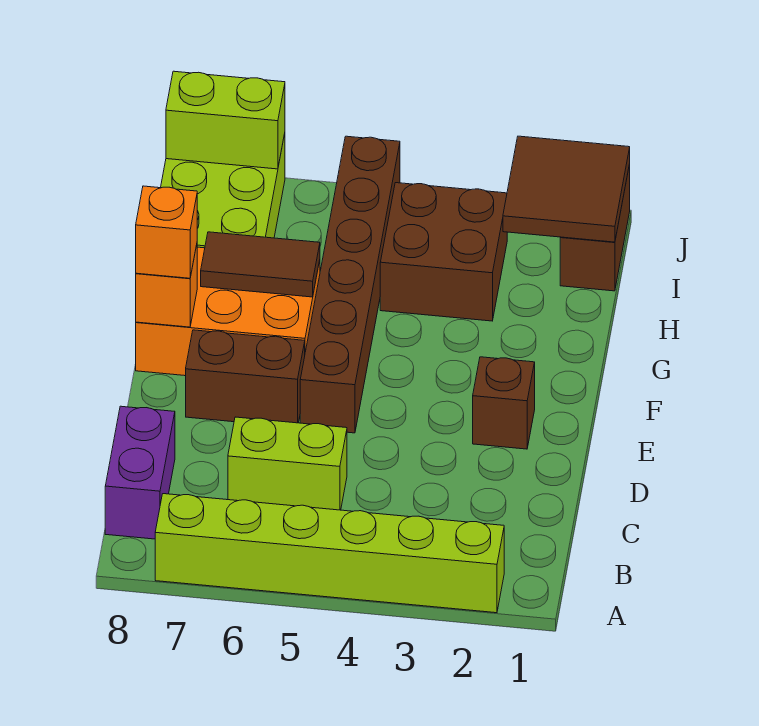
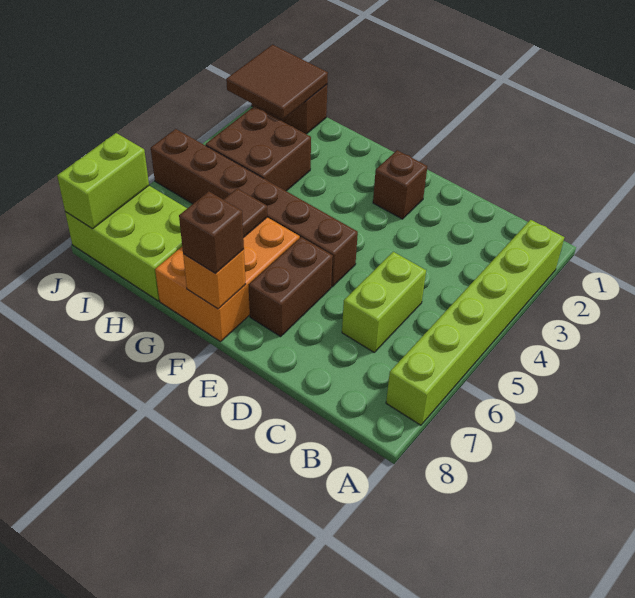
purple 1x2 brick [105,406,175,539] -> none
orange 1x1 brick [136,186,197,278] -> brown 1x1 brick [179,191,244,274]

